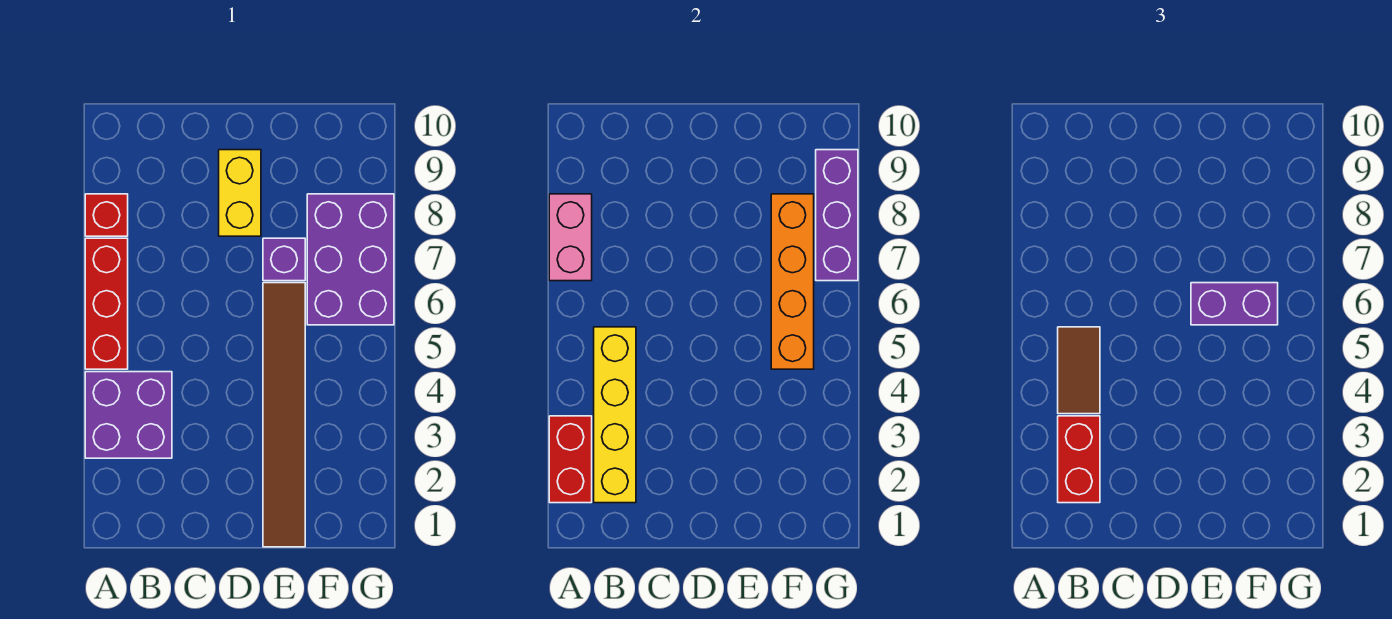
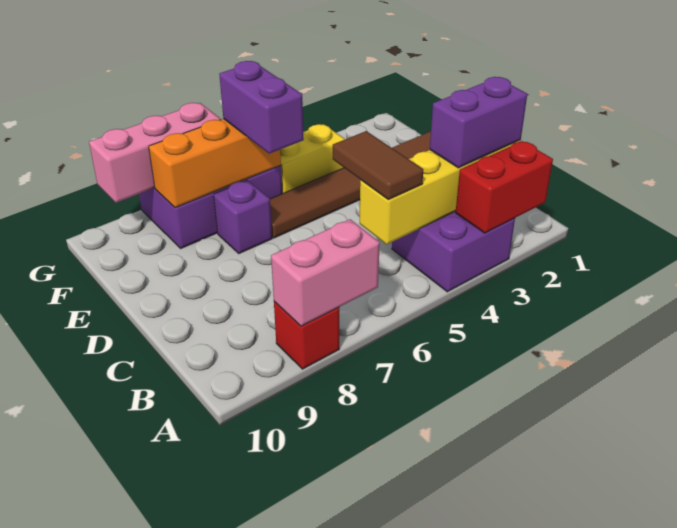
red 1x3 brick [85,238,128,369] -> none
red 1x2 brick [1058,416,1100,503] -> purple 1x2 brick [430,77,527,168]
brown 1x2 tile [1058,327,1100,414] -> brown 1x2 tile turned to [333,131,423,200]
yellow 1x2 brick [219,150,261,236] -> yellow 1x2 brick moved to [280,124,345,194]
orange 1x4 brick [771,194,814,369] -> orange 1x3 brick [149,119,281,208]
purple 1x3 brick [816,150,858,281] -> pink 1x3 brick [89,103,221,203]

